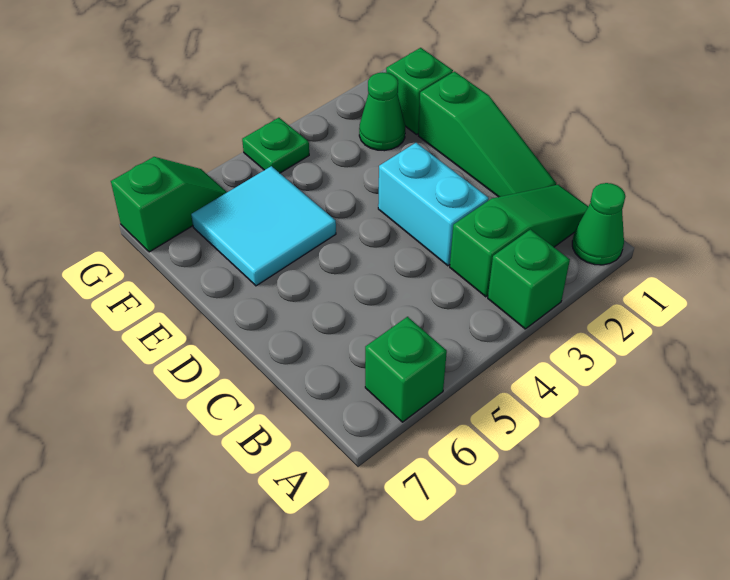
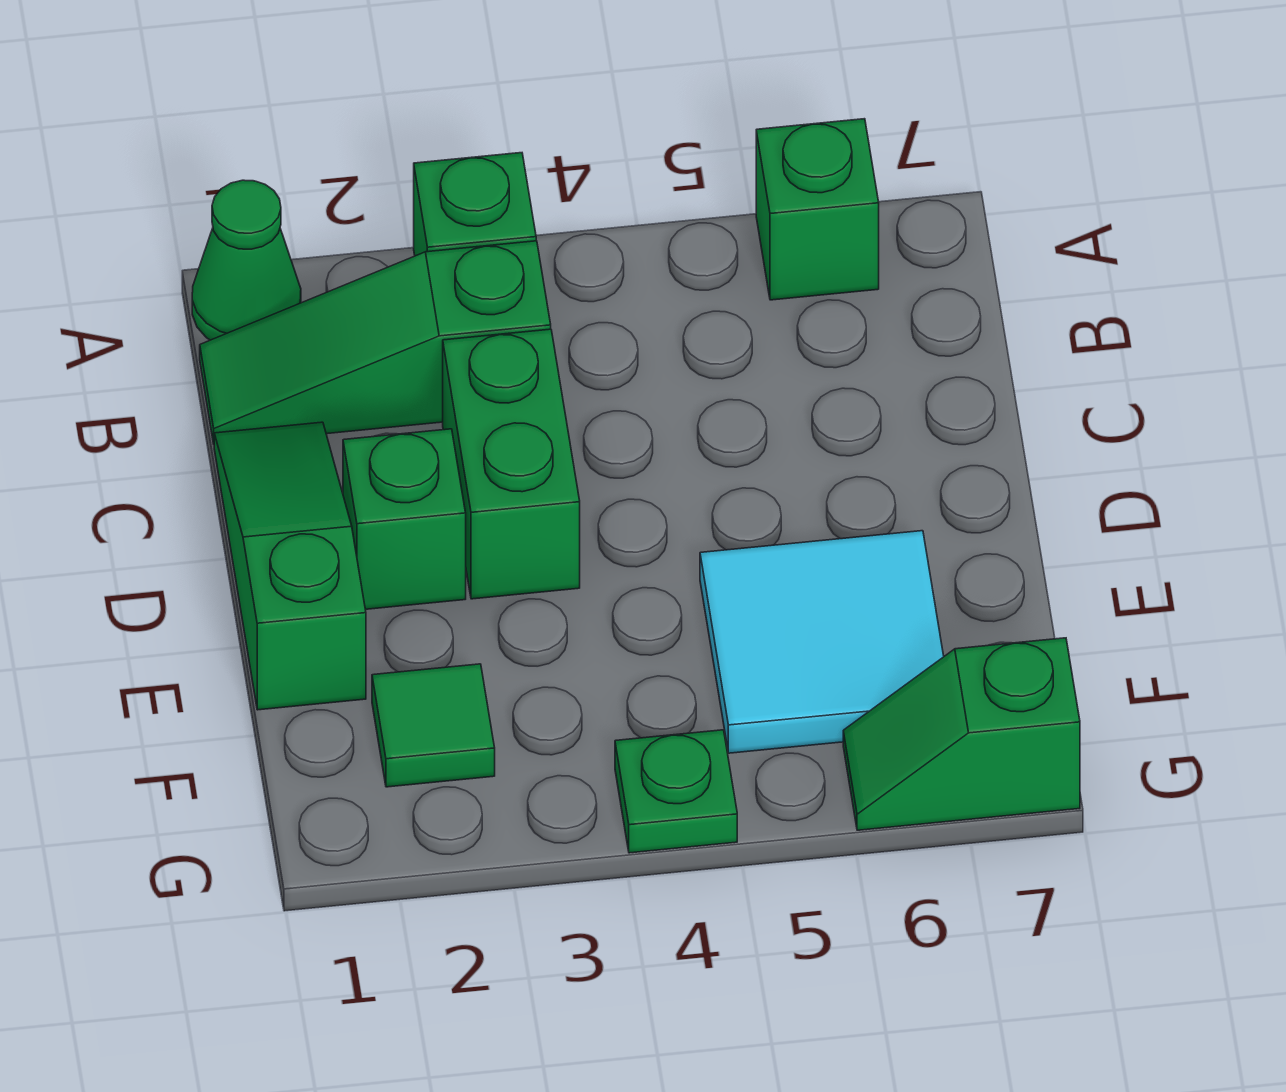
cyan 1x2 brick [378,143,489,266] -> green 1x2 brick [443,329,580,599]
green 1x1 brick [386,48,453,135] -> green 1x1 brick moved to [343,429,466,609]
green 1x1 cone [359,72,405,151] -> green 1x1 tile [372,664,495,787]

